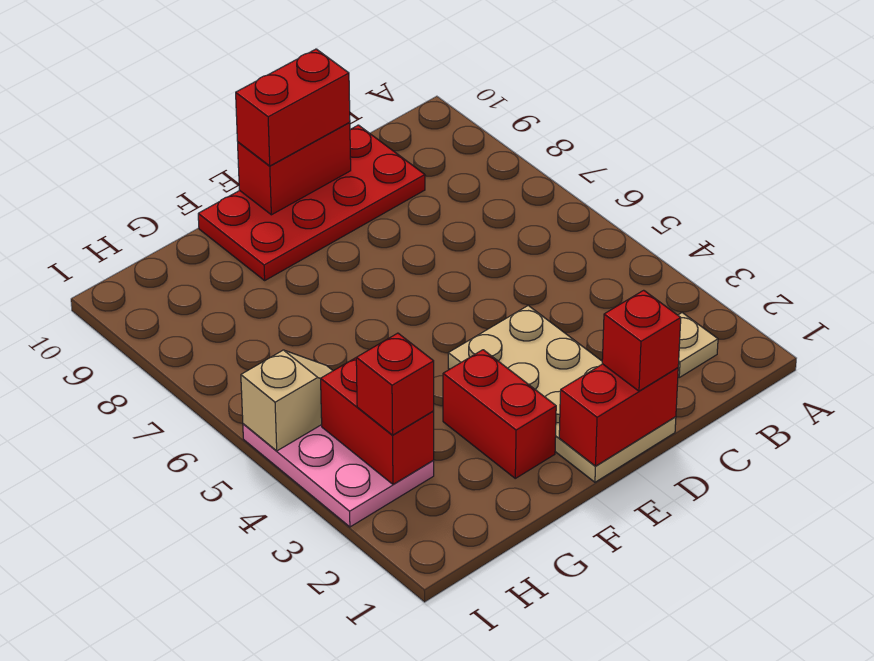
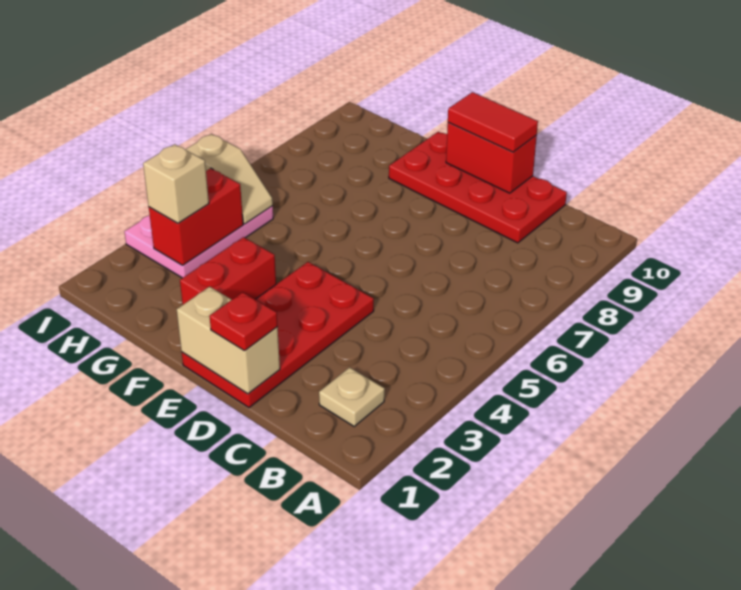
tan 2x4 plate [448,306,676,482] -> red 2x4 plate [182,262,374,408]
red 1x2 brick [559,364,678,466] -> tan 1x2 brick [177,287,280,394]
red 1x1 brick [602,290,681,391] -> red 1x1 plate [210,292,278,351]
red 1x2 brick [236,49,350,166] -> red 1x2 tile [448,92,538,152]
red 1x1 brick [356,333,434,435] -> tan 1x1 brick [143,144,209,223]

